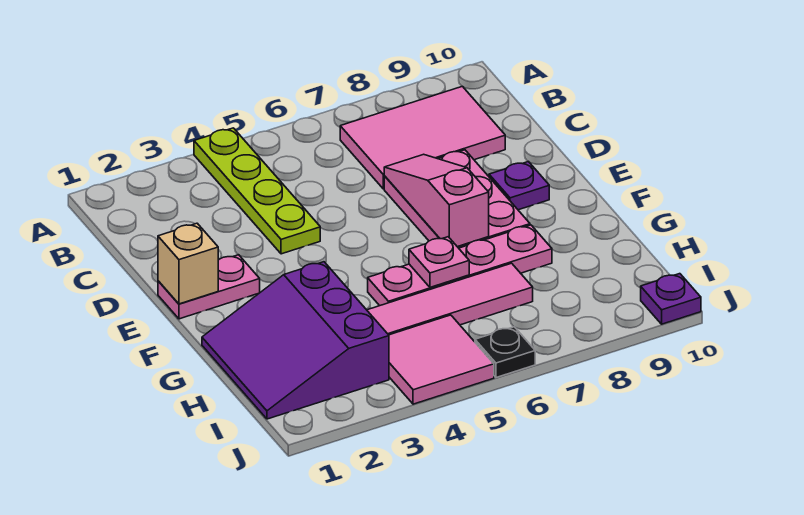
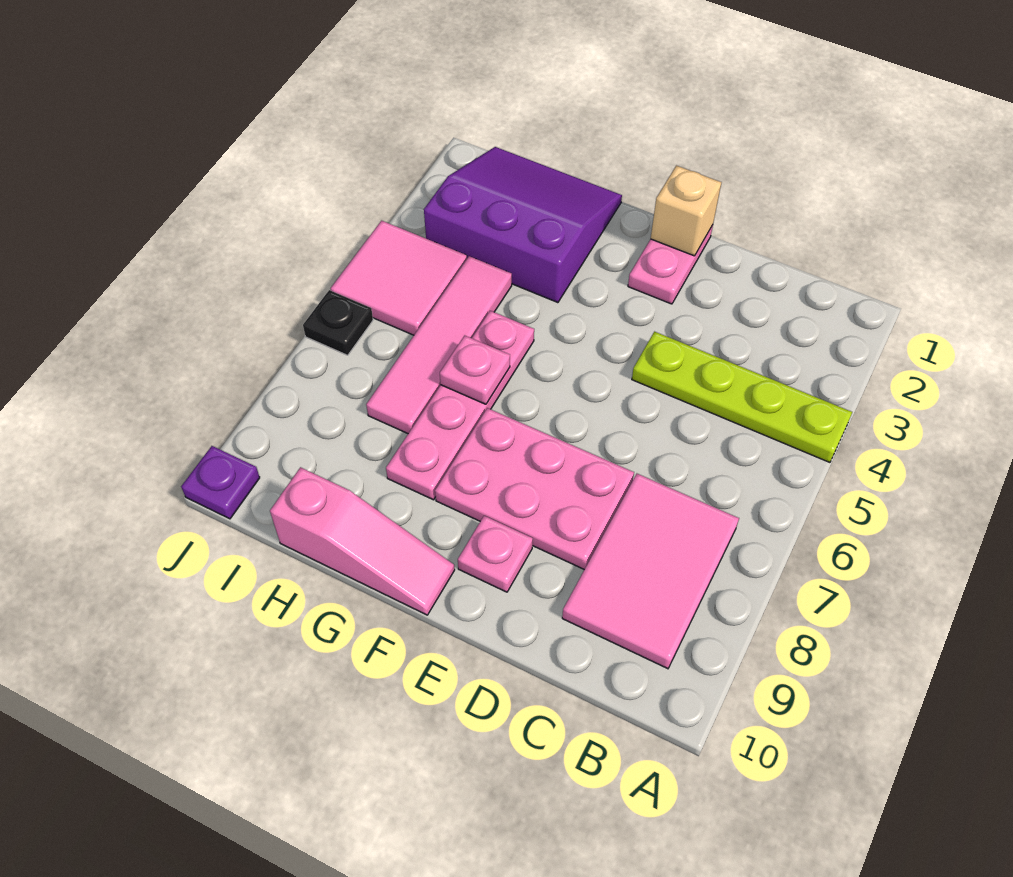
pink 1x3 slope [384,154,489,247] -> pink 1x3 slope moved to [270,467,455,615]
purple 1x1 plate [489,162,549,210] -> pink 1x1 plate [458,516,533,592]

